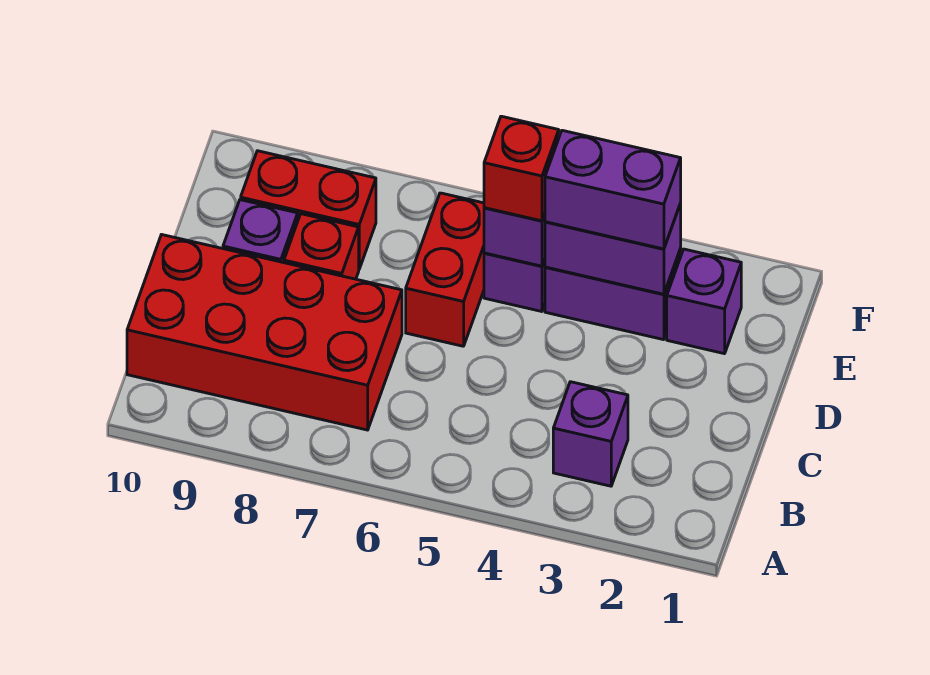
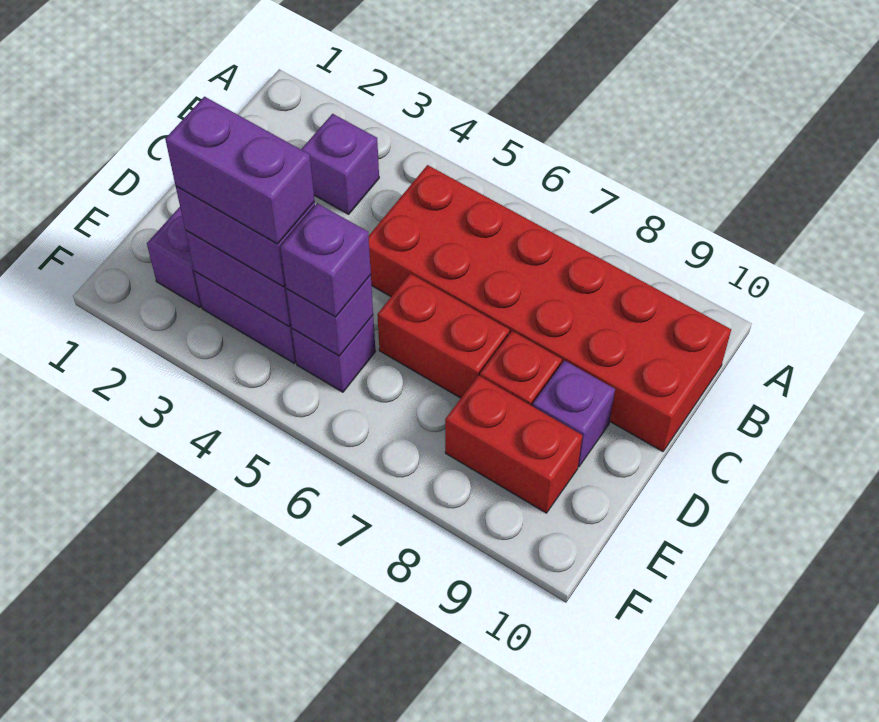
red 2x4 brick [127,235,402,430] -> red 2x6 brick [369,165,731,452]
red 1x2 brick [406,193,484,346] -> red 1x2 brick turned to [377,274,509,398]
none -> purple 1x2 brick [165,97,315,244]
red 1x1 brick [484,116,559,221] -> purple 1x1 brick [280,203,371,317]

